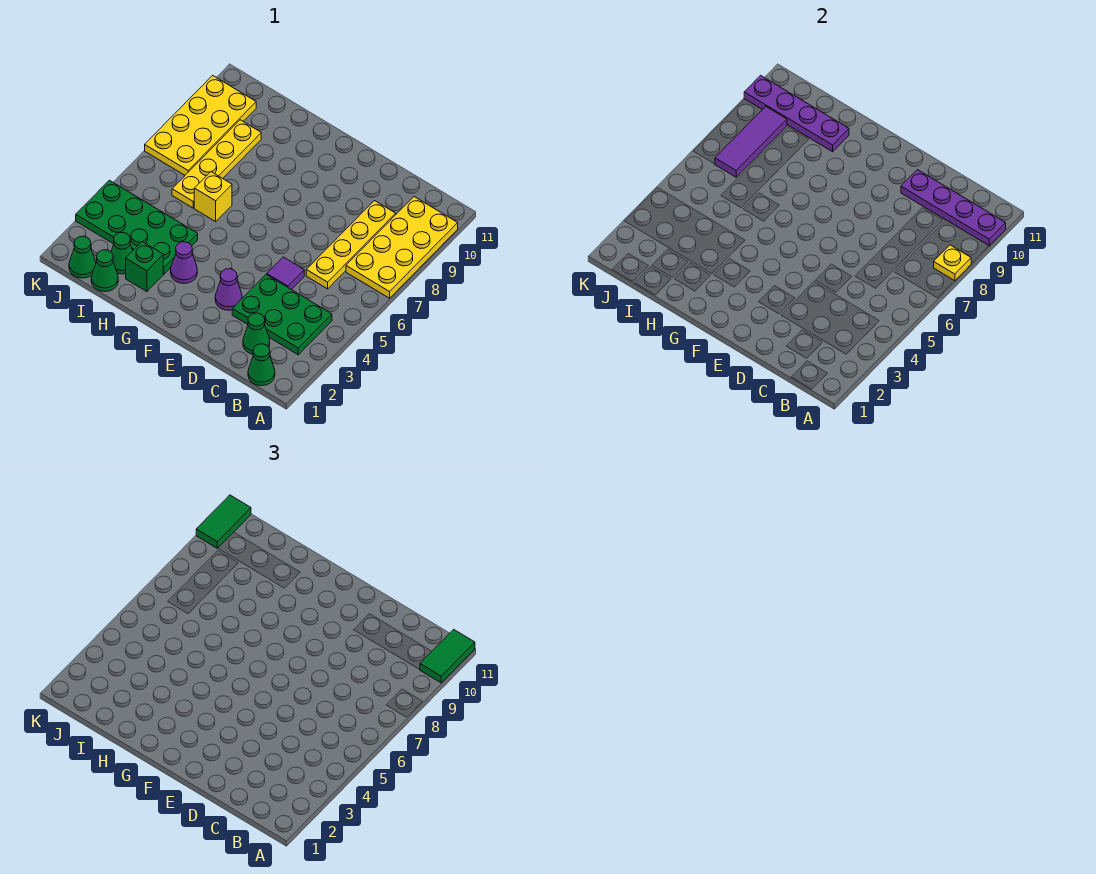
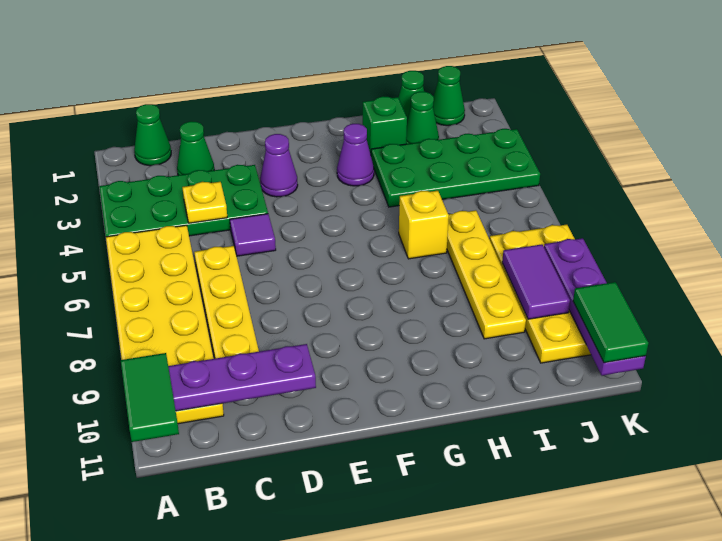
yellow 2x4 plate [346,197,458,298] -> yellow 2x6 plate [106,225,224,424]
yellow 1x1 plate [934,245,971,281] -> yellow 1x1 plate moved to [182,182,227,223]
green 2x3 plate [232,275,332,355] -> green 2x4 plate [99,165,268,237]
purple 1x4 plate [744,75,849,152] -> purple 1x4 plate turned to [544,238,646,376]
purple 1x3 tile [715,107,787,177] -> purple 1x2 tile [502,245,570,319]

